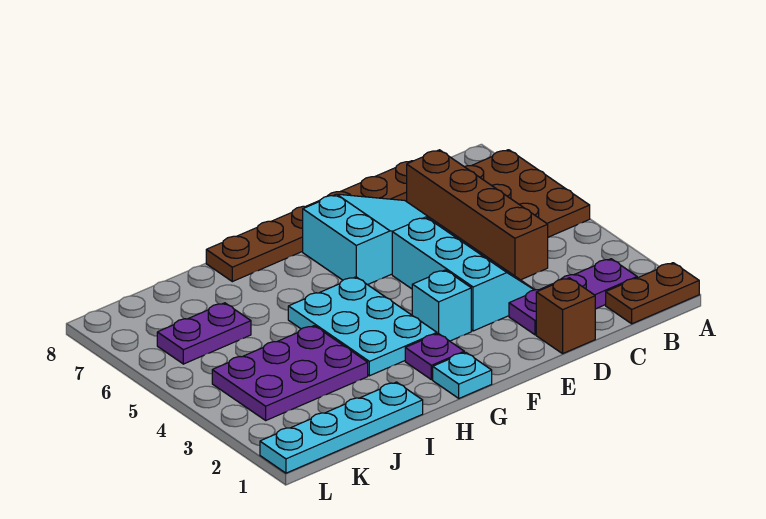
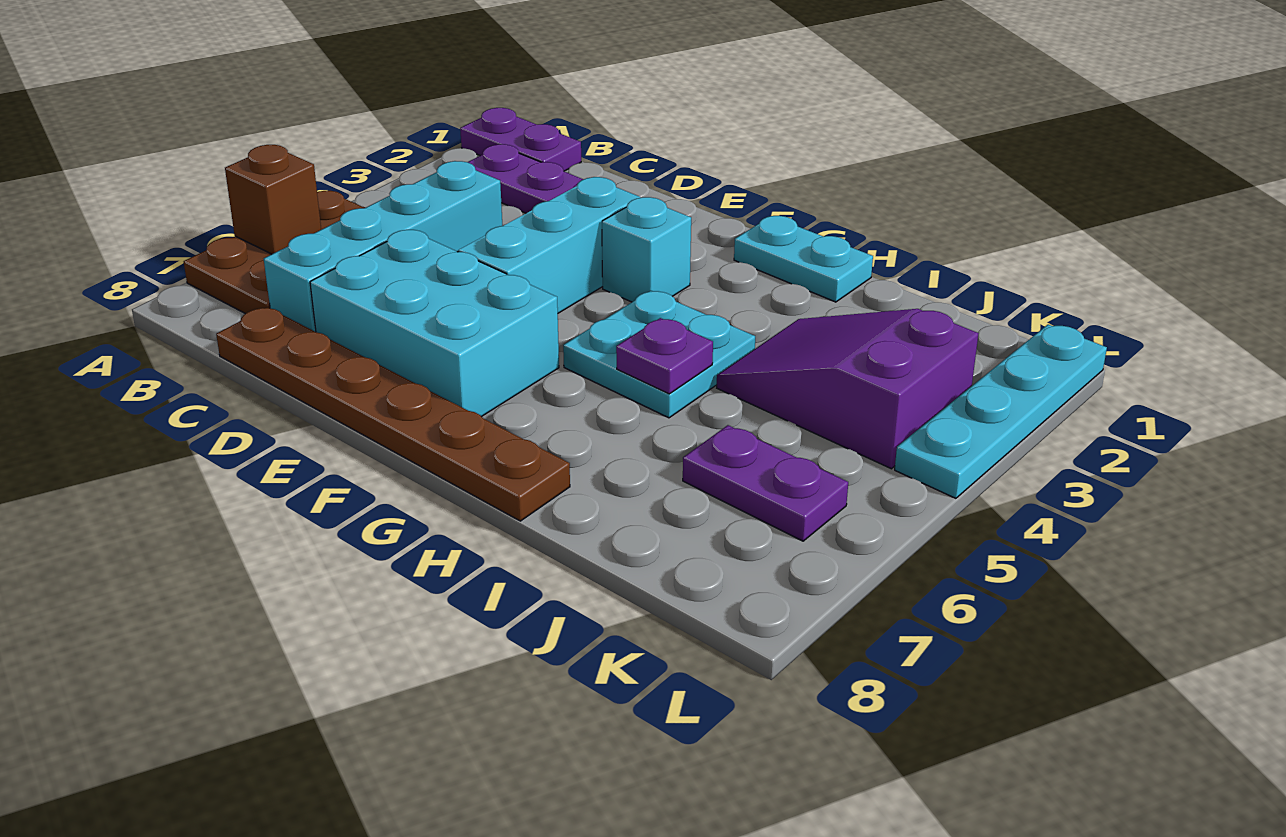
brown 1x2 plate [606,263,699,324] -> purple 1x2 plate [460,108,581,171]
brown 1x4 brick [407,150,548,280] -> cyan 1x4 brick [264,161,502,332]
brown 1x1 brick [536,278,595,354] -> brown 1x1 brick moved to [225,145,321,254]
cyan 2x3 slope [303,194,453,285] -> cyan 2x3 brick [310,230,559,417]
cyan 1x1 plate [433,352,492,398] -> cyan 1x2 plate [734,216,873,302]
purple 1x1 plate [405,333,464,380] -> purple 1x1 plate moved to [616,318,713,394]
cyan 2x3 plate [288,277,437,376] -> cyan 2x2 plate [563,291,755,418]
cyan 1x4 plate [260,382,423,473] -> cyan 1x4 plate turned to [895,324,1107,498]
purple 2x3 plate [212,326,368,420] -> purple 2x3 slope [717,309,979,469]

